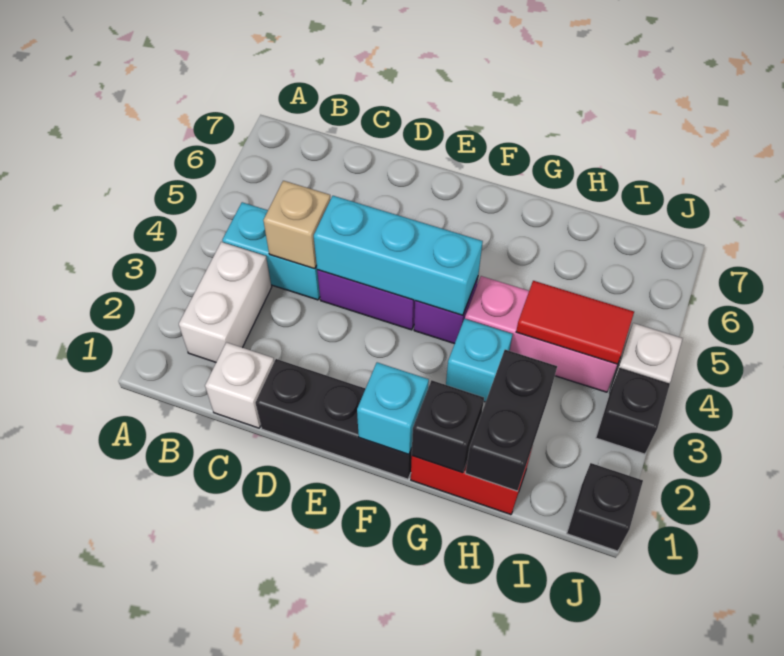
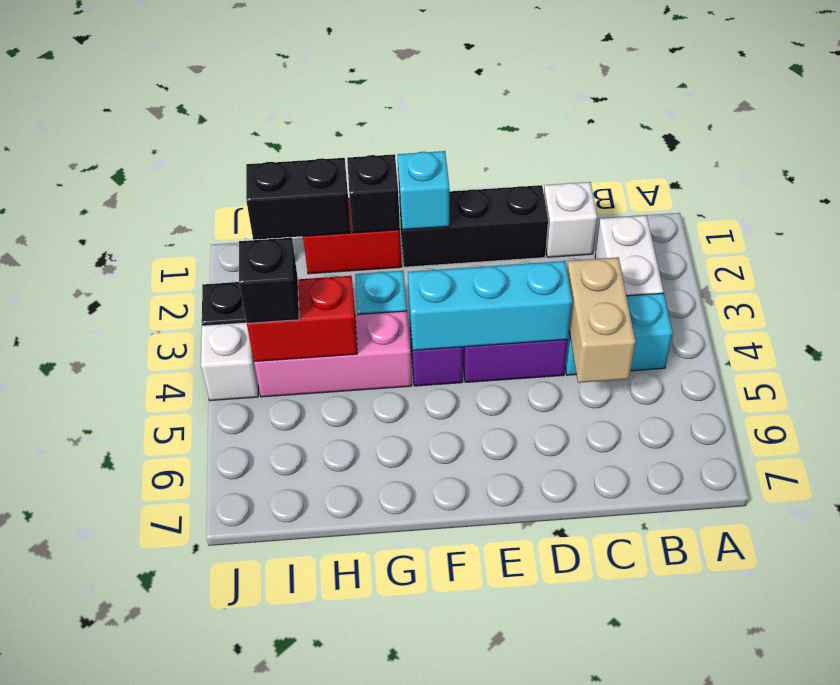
tan 1x1 brick [263,181,331,269] -> tan 1x2 brick [567,257,636,383]
black 1x2 brick [466,350,557,491] -> black 1x2 brick turned to [246,158,350,240]
red 1x2 tile [516,281,634,364] -> red 1x2 brick [247,276,357,361]
black 1x1 brick [567,463,643,551] -> black 1x1 brick moved to [239,238,299,323]

